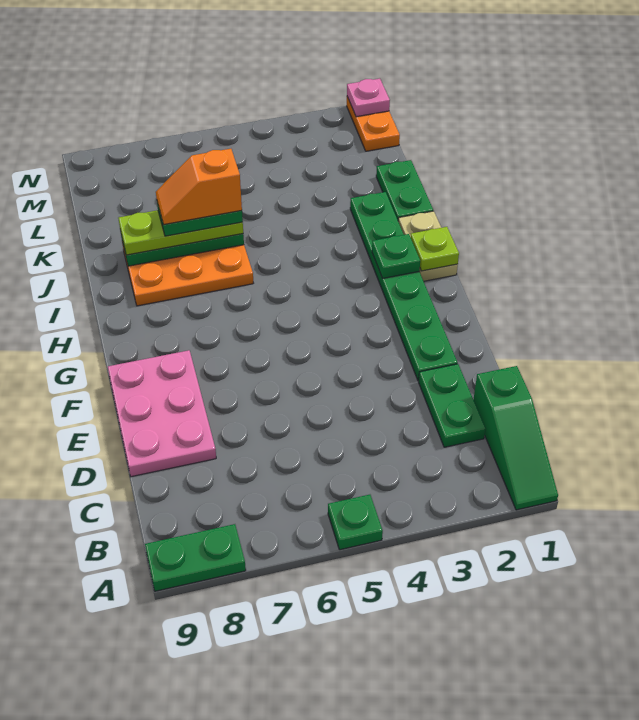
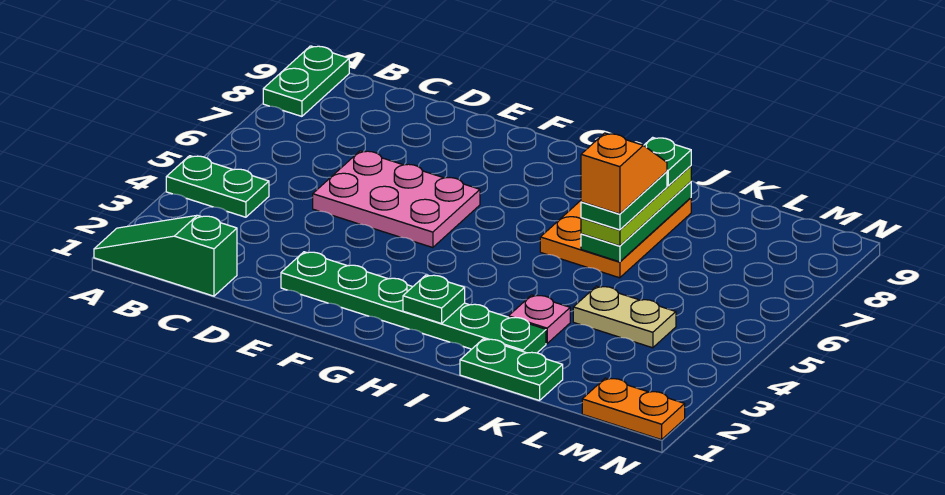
green 1x1 plate [328,495,383,550] -> green 1x1 plate moved to [644,137,691,186]
green 1x2 plate [418,364,485,447] -> green 1x2 plate moved to [166,156,269,217]
pink 2x3 plate [108,350,216,477] -> pink 2x3 plate moved to [313,151,480,248]
tan 1x2 plate [398,211,458,281] -> tan 1x2 plate moved to [573,286,676,348]
lime 1x1 plate [411,227,459,271] -> none
pink 1x1 plate [347,79,390,117] -> pink 1x1 plate moved to [509,295,570,343]

